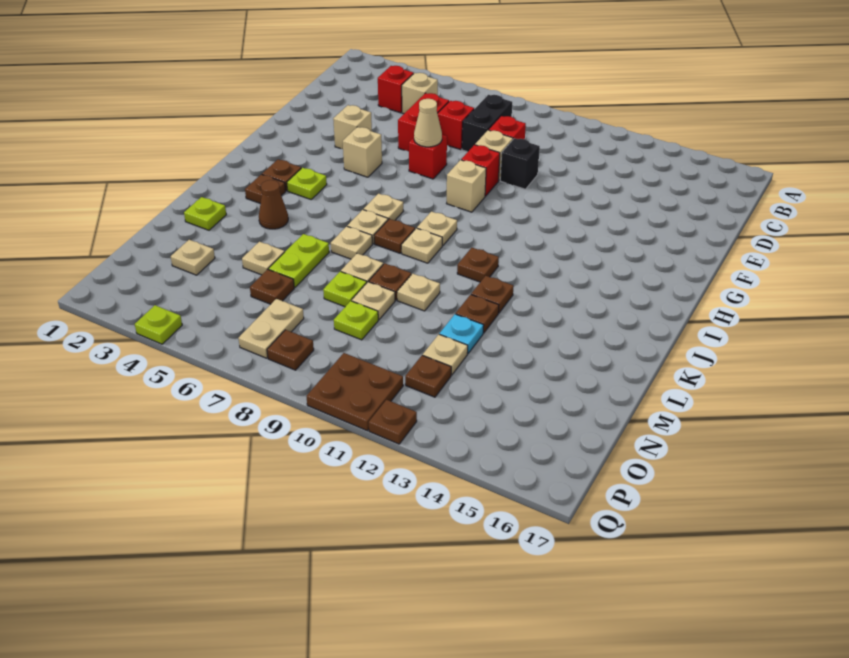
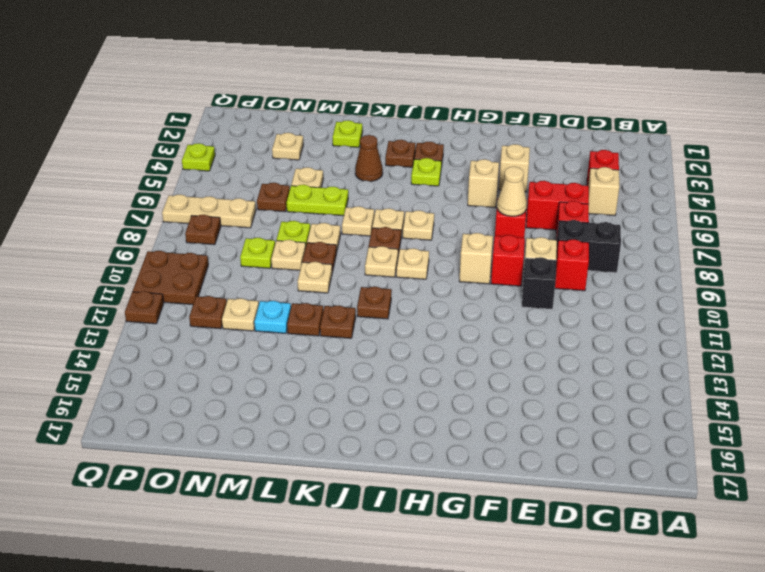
tan 1x2 plate [238,299,304,358] -> tan 1x3 plate [162,194,256,228]

